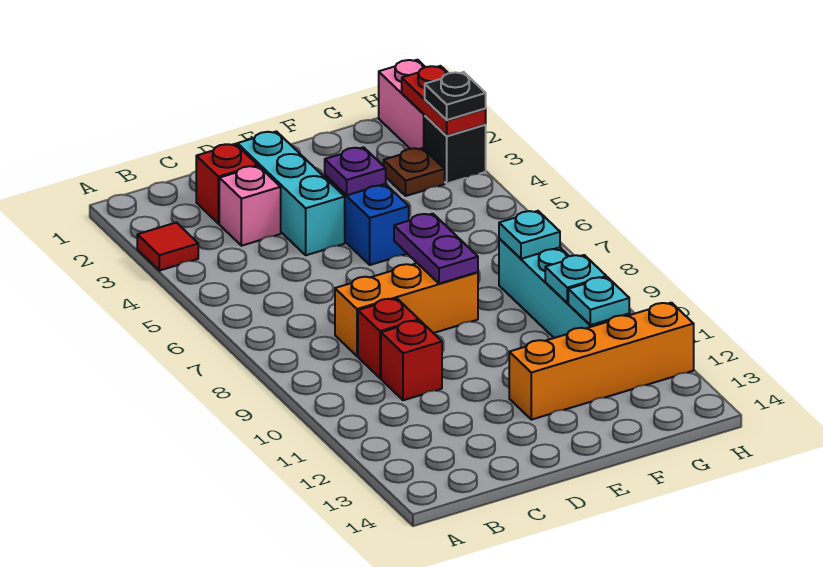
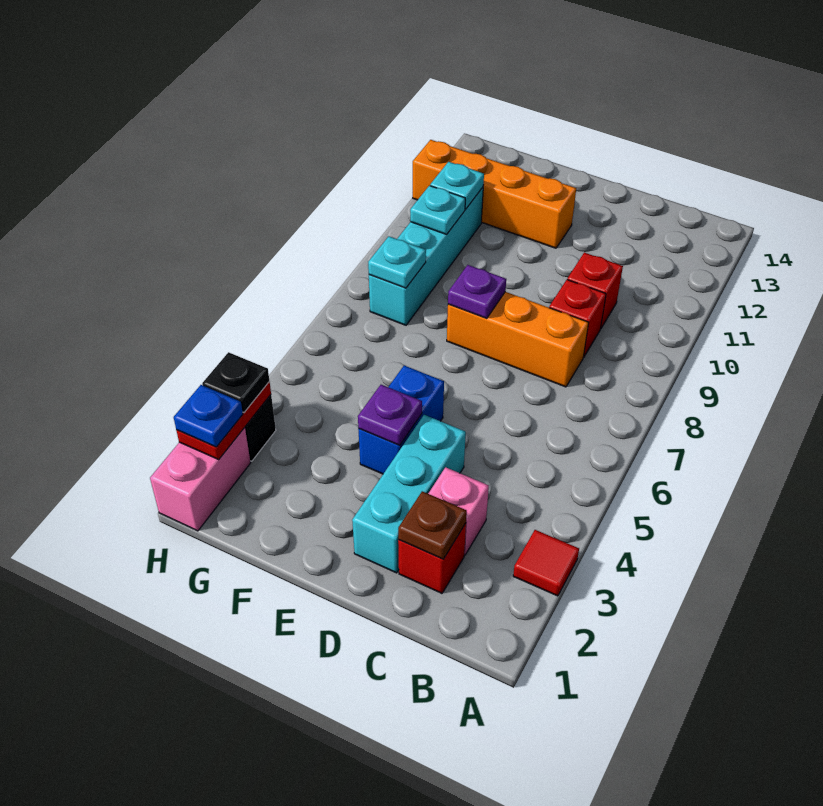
purple 1x2 plate [394,214,478,284] -> purple 1x1 plate [448,265,506,318]
brown 1x1 plate [384,148,445,196] -> brown 1x1 plate moved to [398,491,467,559]
none -> blue 1x1 plate [174,385,243,447]

